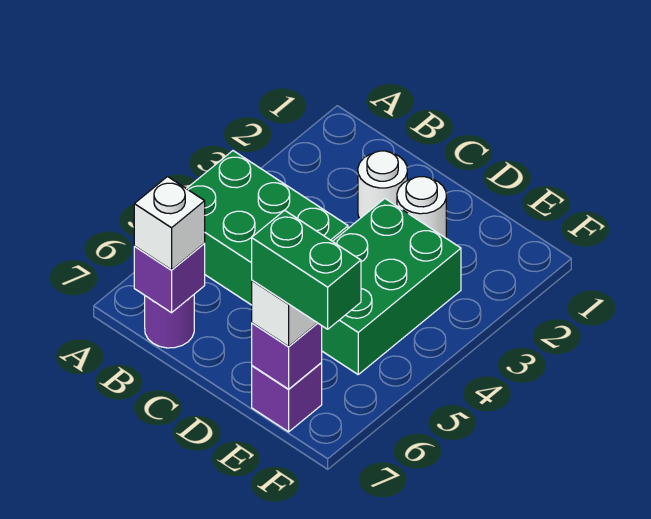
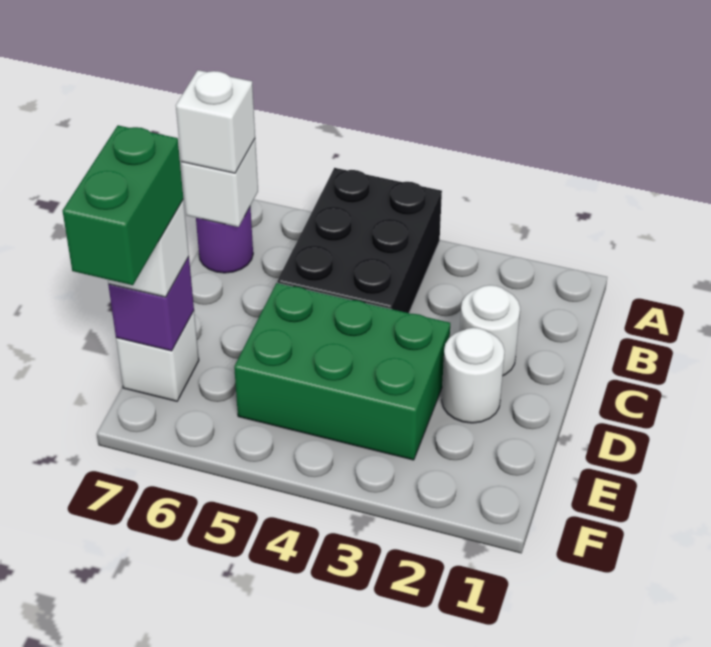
green 2x3 brick [187,151,348,305] -> black 2x3 brick [277,168,442,313]
purple 1x1 brick [134,244,205,313] -> white 1x1 brick [181,139,258,227]
purple 1x1 brick [252,362,322,432] -> white 1x1 brick [116,311,199,401]

